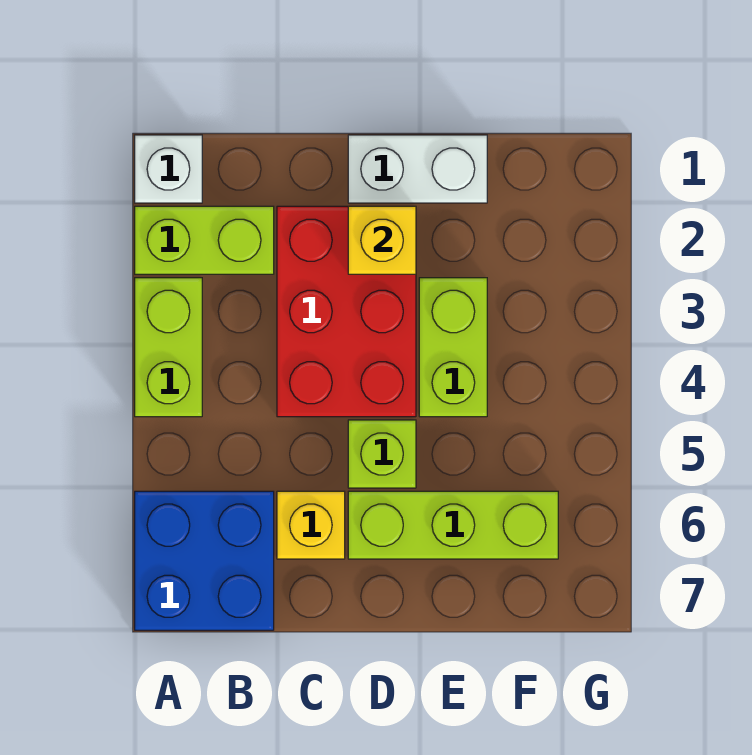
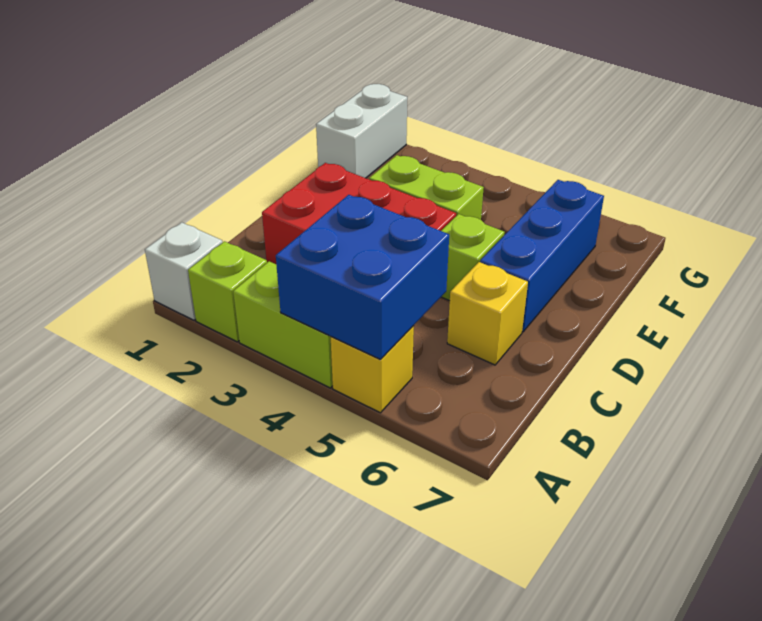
lime 1x2 brick [135,206,274,274] -> lime 1x1 brick [188,241,267,342]
blue 2x2 brick [135,491,274,630] -> blue 2x2 brick moved to [276,195,449,359]
white 1x2 brick [348,135,487,203] -> white 1x2 brick moved to [316,84,407,178]
yellow 1x1 brick [348,206,416,274] -> yellow 1x1 brick moved to [331,326,414,413]
lime 1x3 brick [348,491,558,559] -> blue 1x3 brick [480,180,604,332]

